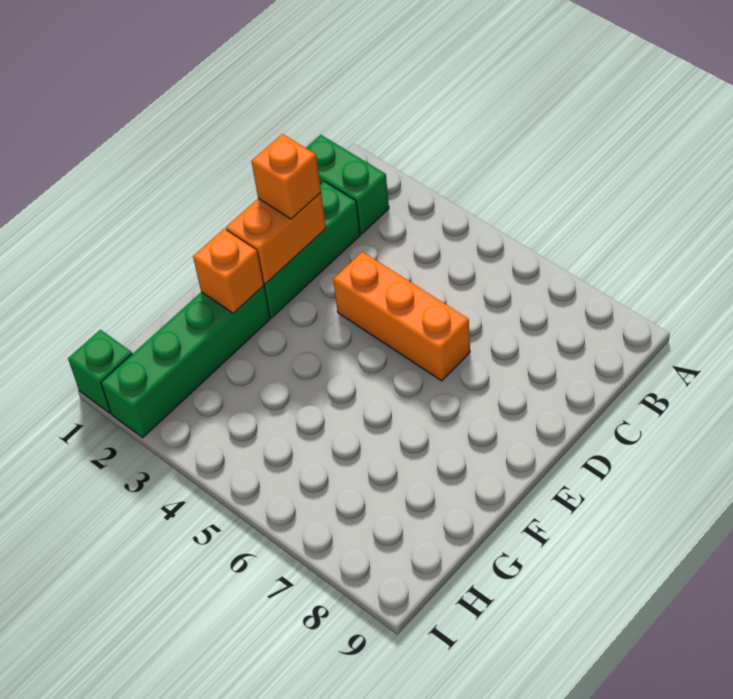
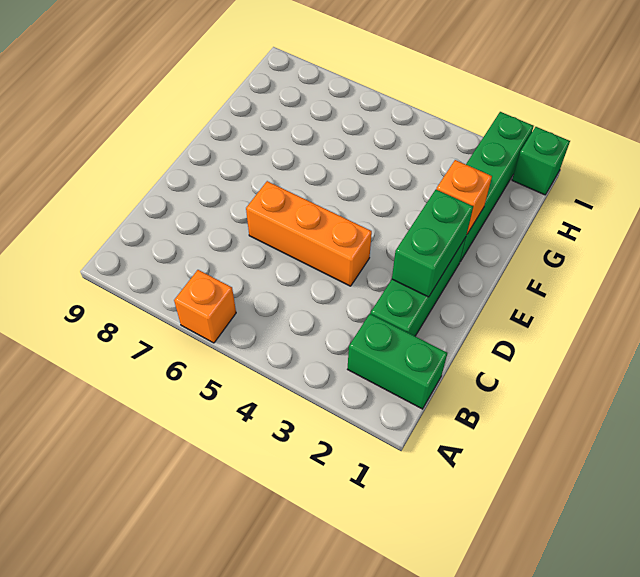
orange 1x2 brick [226,193,326,284] -> green 1x2 brick [392,190,473,297]
orange 1x1 brick [251,134,321,219] -> orange 1x1 brick moved to [174,270,236,343]

